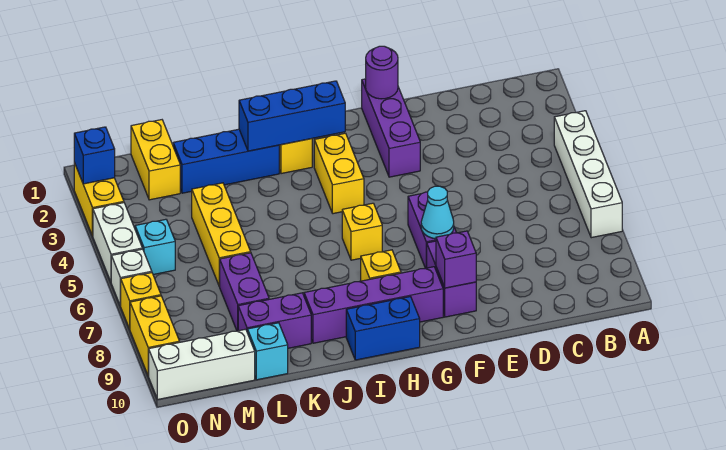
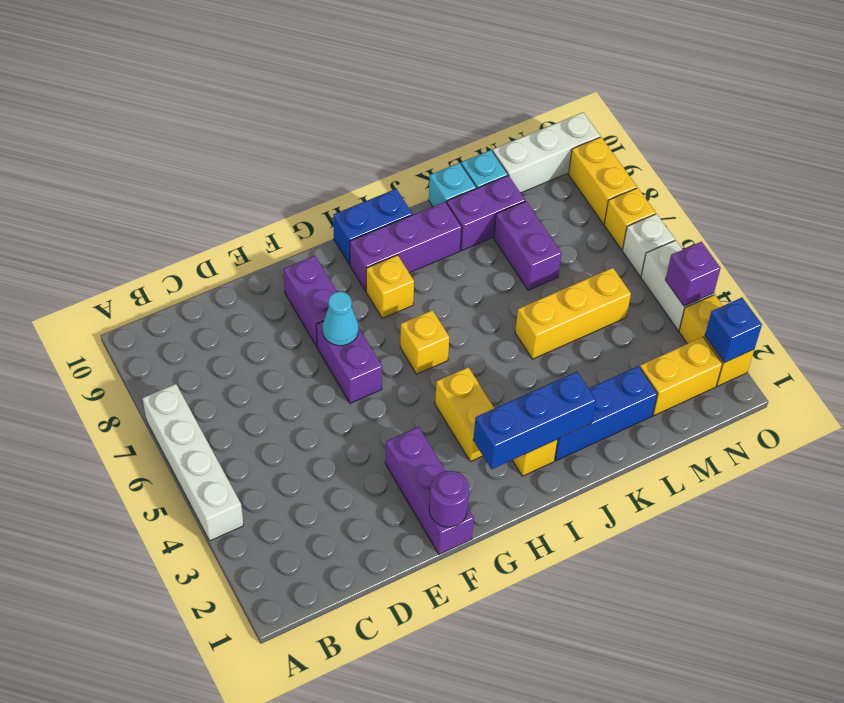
purple 1x1 brick [436,231,476,288] -> purple 1x1 brick moved to [665,242,721,306]
purple 1x4 brick [304,267,443,343] -> purple 1x3 brick [350,202,462,291]
yellow 1x3 brick [192,183,251,286] -> yellow 1x3 brick turned to [515,268,631,359]
yellow 1x2 brick [131,120,180,200] -> yellow 1x2 brick turned to [640,337,722,416]
cyan 1x1 brick [135,219,175,275] -> cyan 1x1 brick moved to [429,163,476,206]

